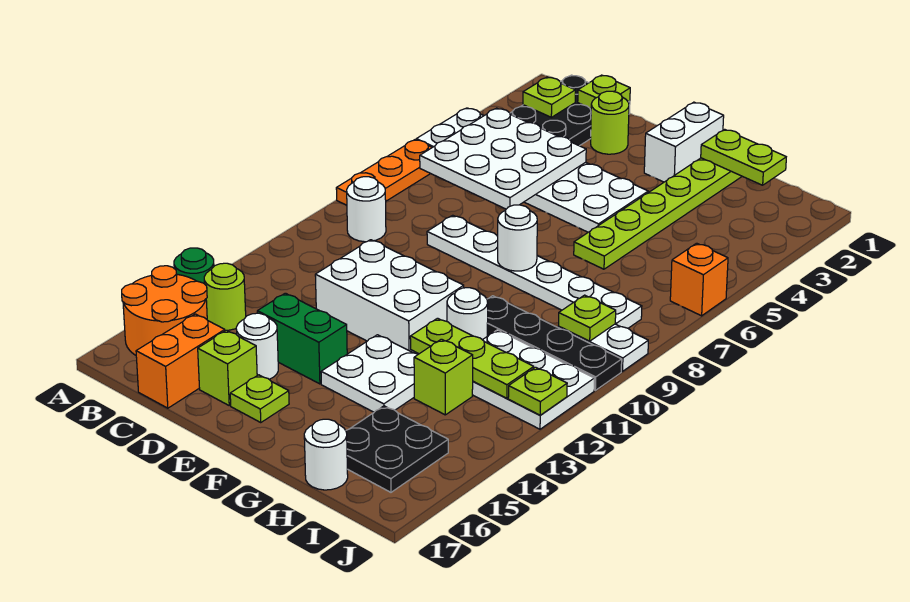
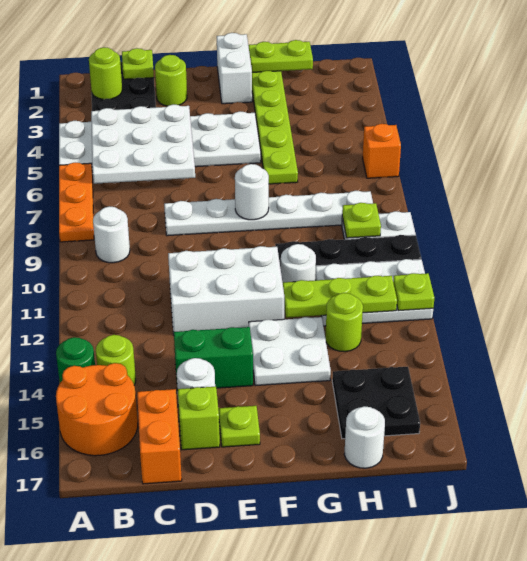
lime 1x1 plate [523,77,575,117] -> lime 1x1 round brick [89,47,122,99]
lime 1x1 brick [414,339,473,415] -> lime 1x1 round brick [325,293,363,352]

